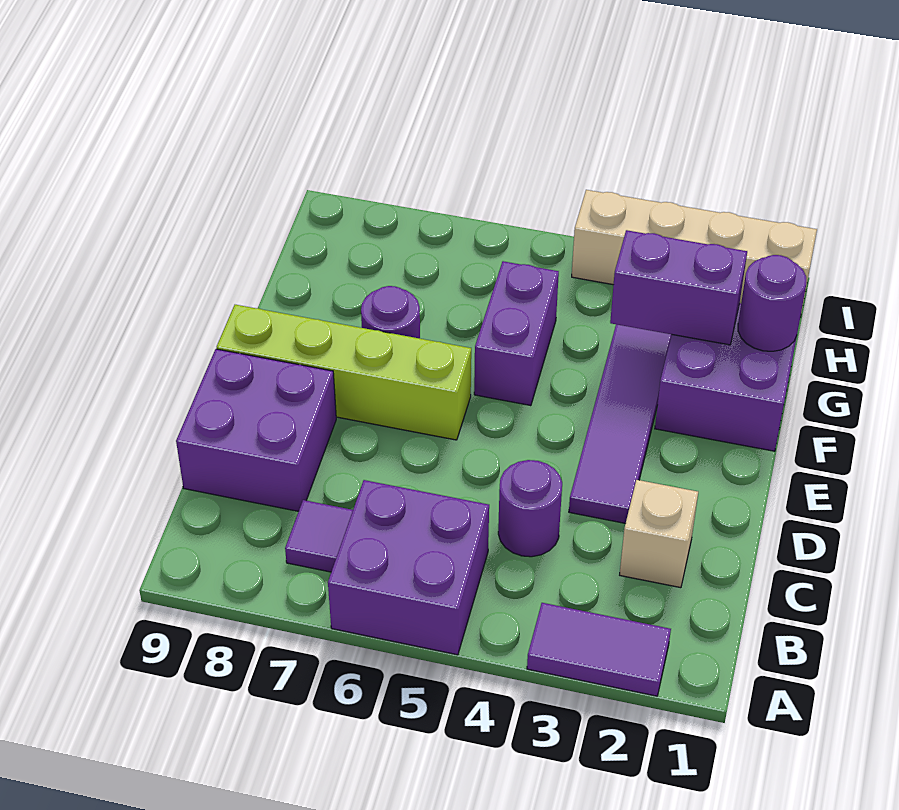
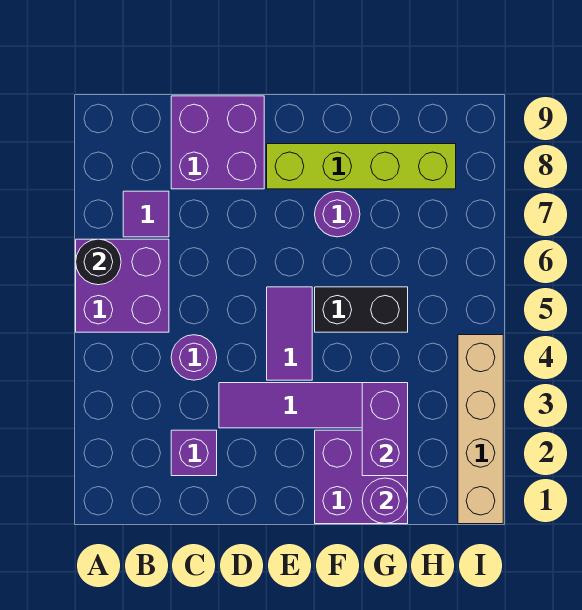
purple 1x2 tile [527,603,671,696] -> purple 1x2 tile moved to [267,287,312,380]
none -> black 1x1 round brick [76,239,121,285]
tan 1x1 brick [620,480,698,588] -> purple 1x1 brick [171,430,217,476]
lime 1x4 brick [217,305,471,440] -> lime 1x4 brick turned to [267,144,456,189]
purple 1x2 brick [474,261,559,406] -> black 1x2 brick [315,287,408,332]

